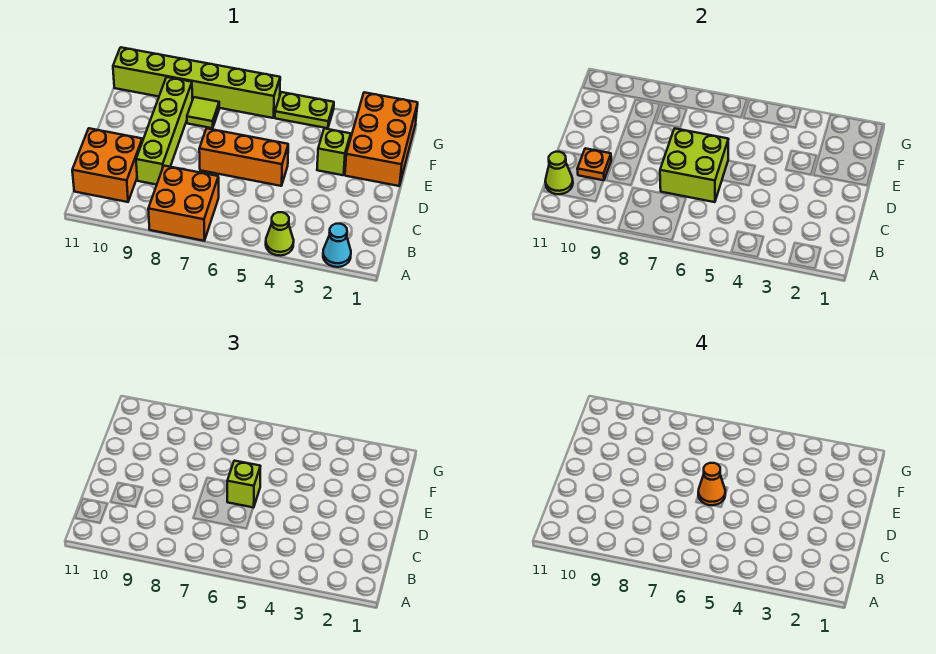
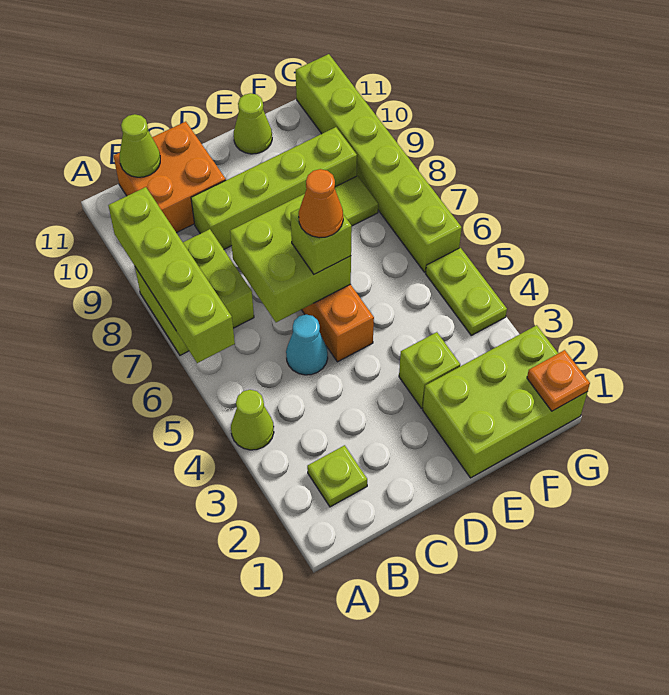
cyan 1x1 cone [323,224,351,267] -> cyan 1x1 cone moved to [286,315,328,375]
none -> lime 1x4 brick [108,187,235,363]
orange 2x2 brick [148,166,219,241] -> lime 2x2 brick [135,229,254,355]
none -> lime 1x1 plate [307,445,367,507]
orange 1x1 plate [577,148,611,181] -> orange 1x1 plate moved to [527,350,590,411]
orange 2x3 brick [345,92,418,186] -> lime 2x3 brick [423,325,587,478]
none -> lime 1x1 cone [234,93,272,154]

